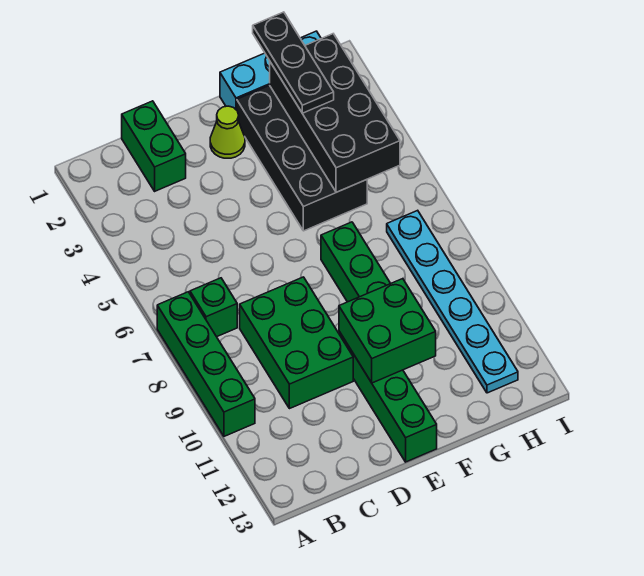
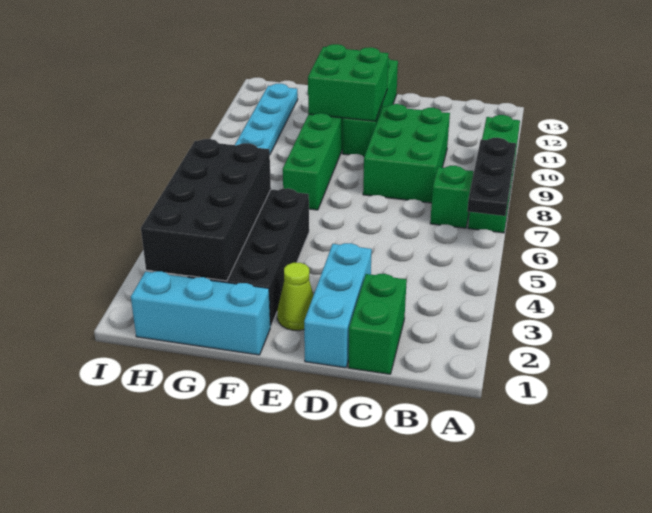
none -> cyan 1x3 brick [304,243,372,368]
black 1x3 plate [253,12,334,113] -> black 1x3 plate moved to [467,138,516,216]

